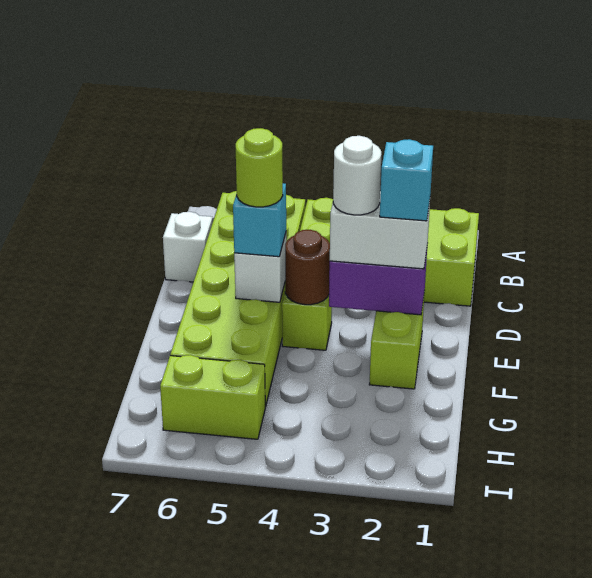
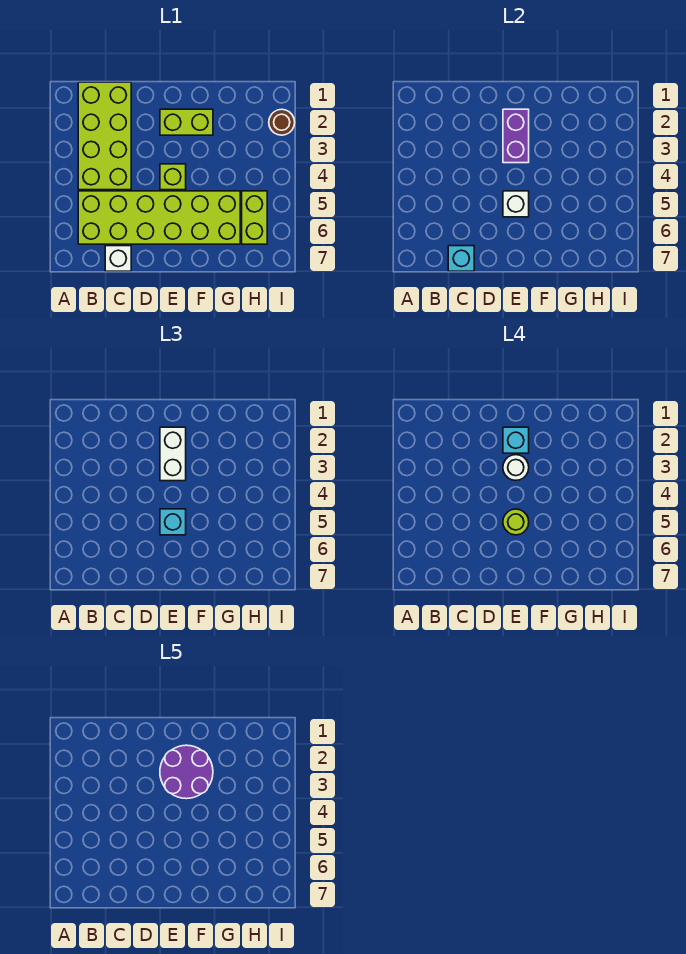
none -> cyan 1x1 brick [448,246,474,271]
none -> purple 2x2 round brick [160,745,213,799]
brown 1x1 round brick [285,230,330,305] -> brown 1x1 round brick moved to [269,109,295,135]

